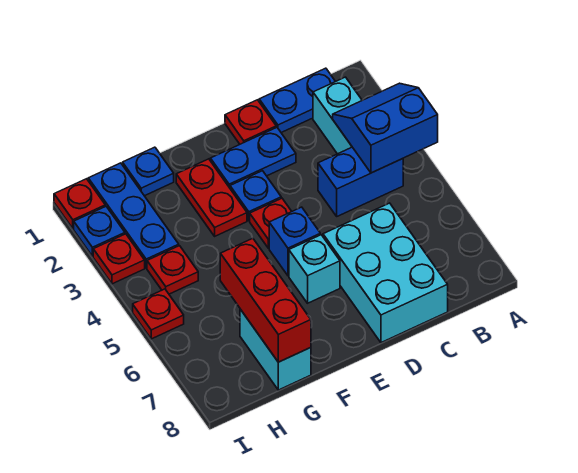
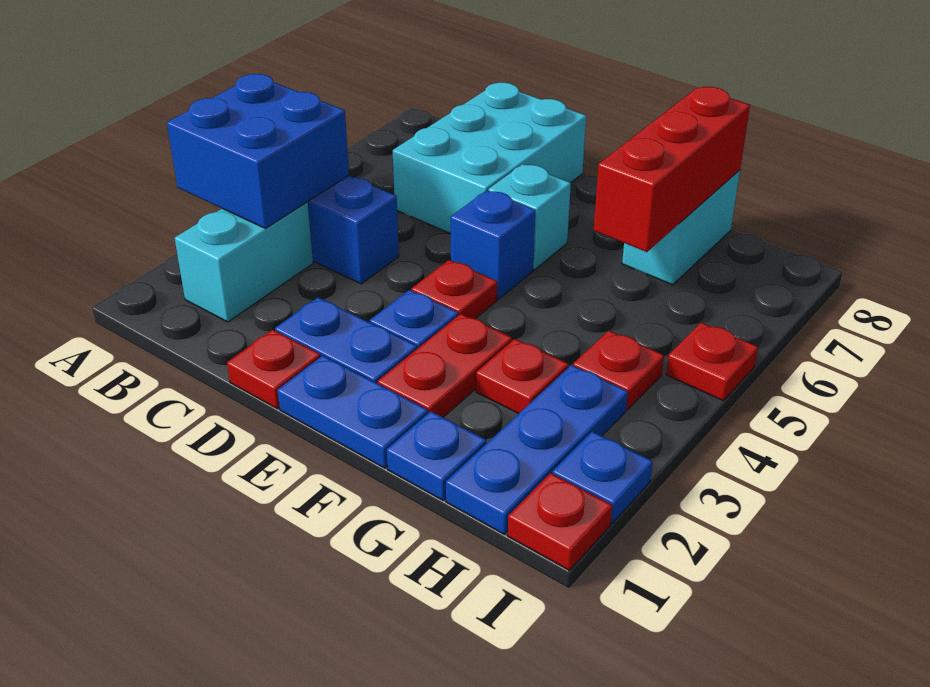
blue 2x2 slope [333,83,438,173] -> blue 2x2 brick [167,74,349,229]
blue 1x2 plate [259,68,335,133] -> blue 1x2 plate moved to [278,356,428,468]
red 1x1 plate [93,234,145,284] -> red 1x1 plate moved to [476,339,569,413]

